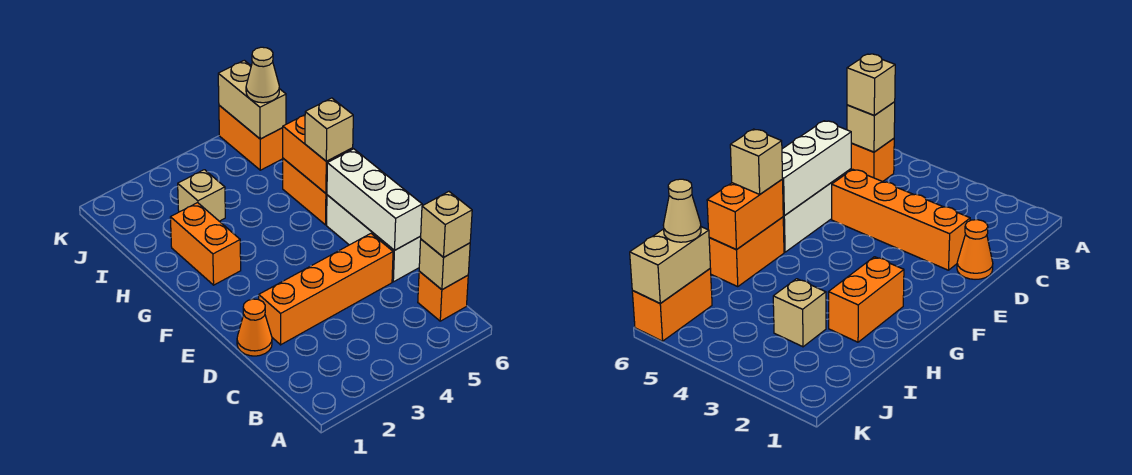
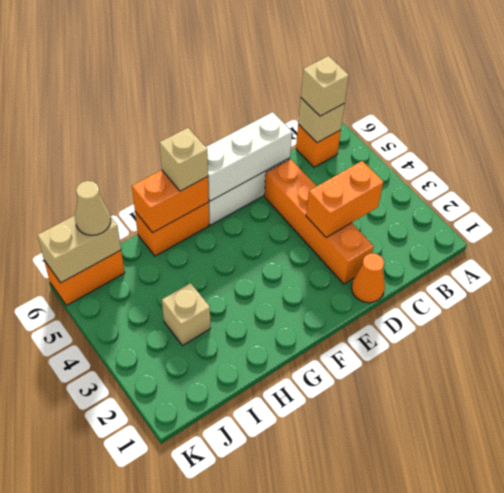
orange 1x2 brick [170,203,241,285] -> orange 1x2 brick moved to [306,161,383,237]

